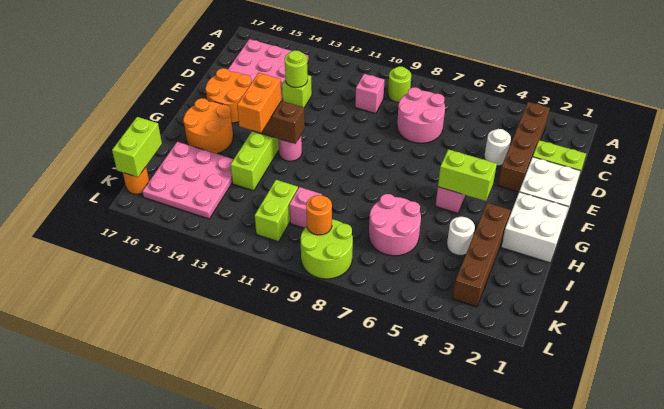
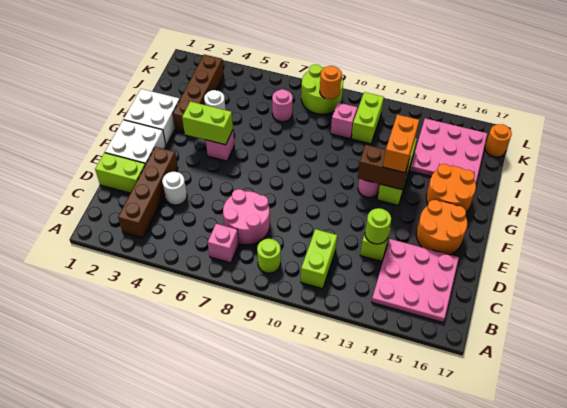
pink 1x1 brick [355,74,385,114] -> pink 1x1 brick moved to [208,224,239,263]
pink 2x2 round brick [369,194,421,256] -> pink 1x1 round brick [272,89,293,122]
lime 1x2 brick [112,117,162,177] -> lime 1x2 brick moved to [301,229,337,289]

